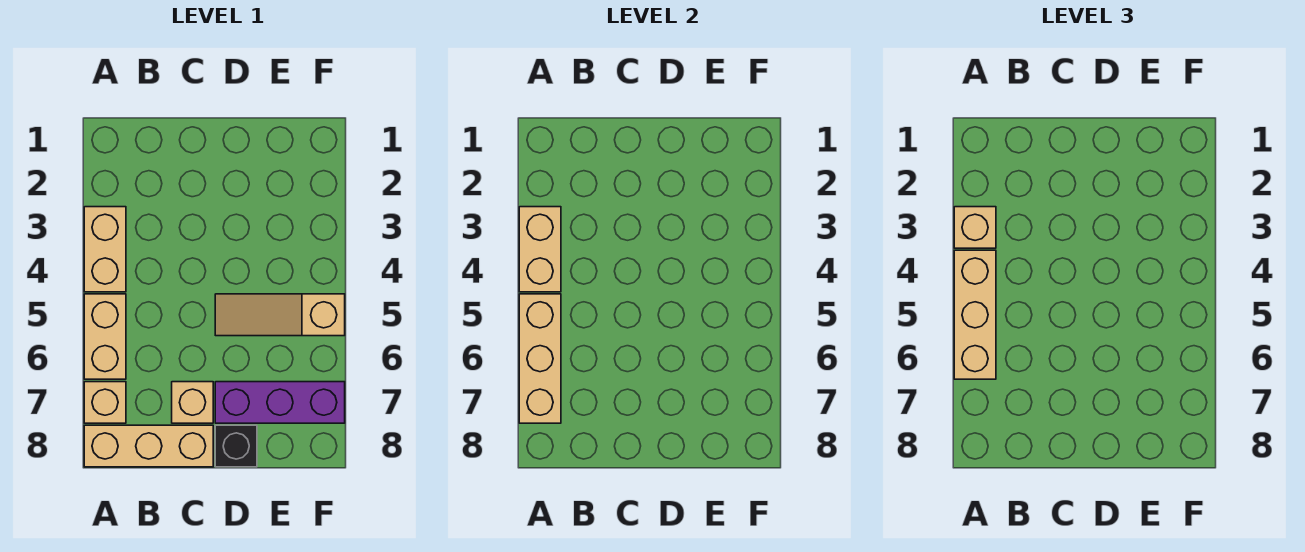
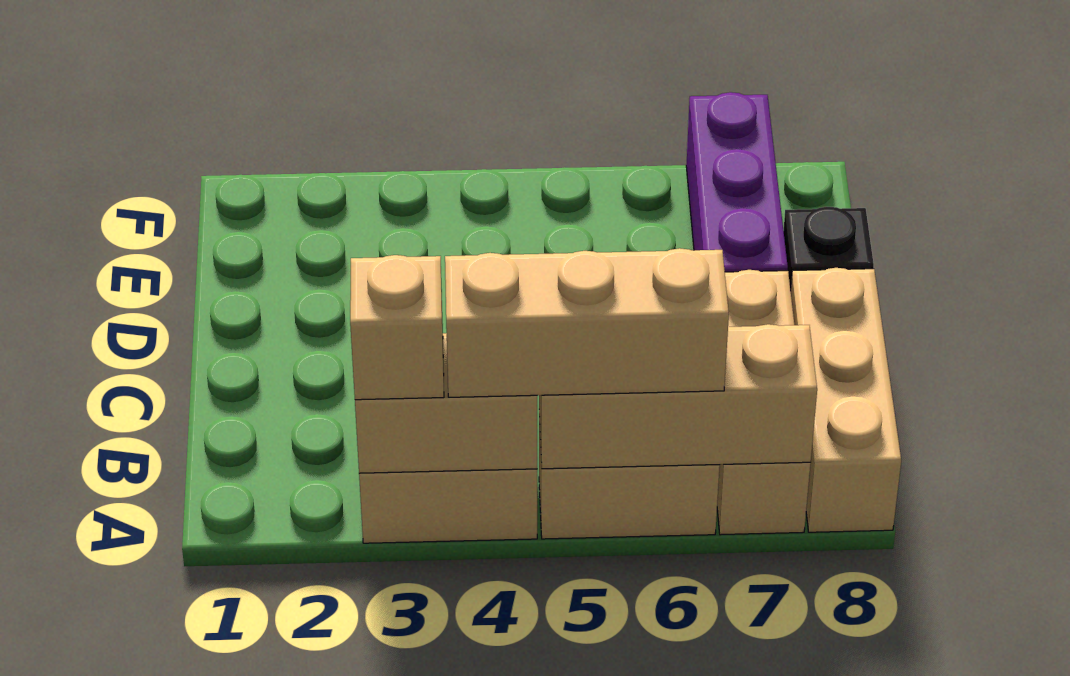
tan 1x3 slope [215,294,345,336] -> none

